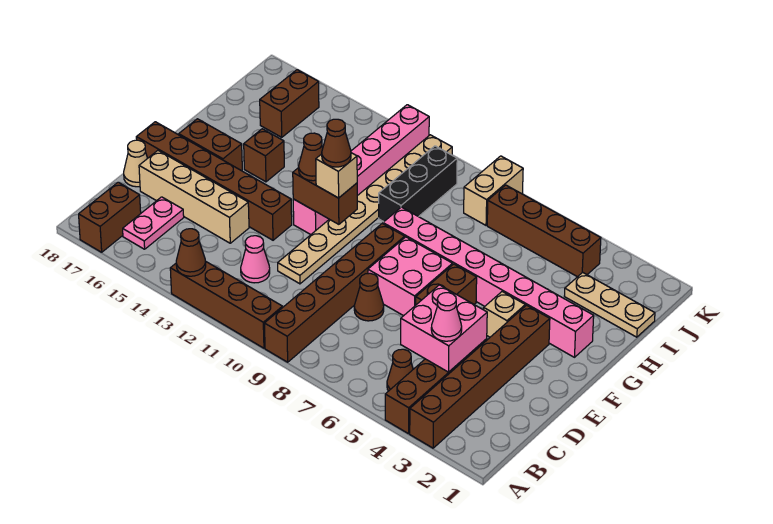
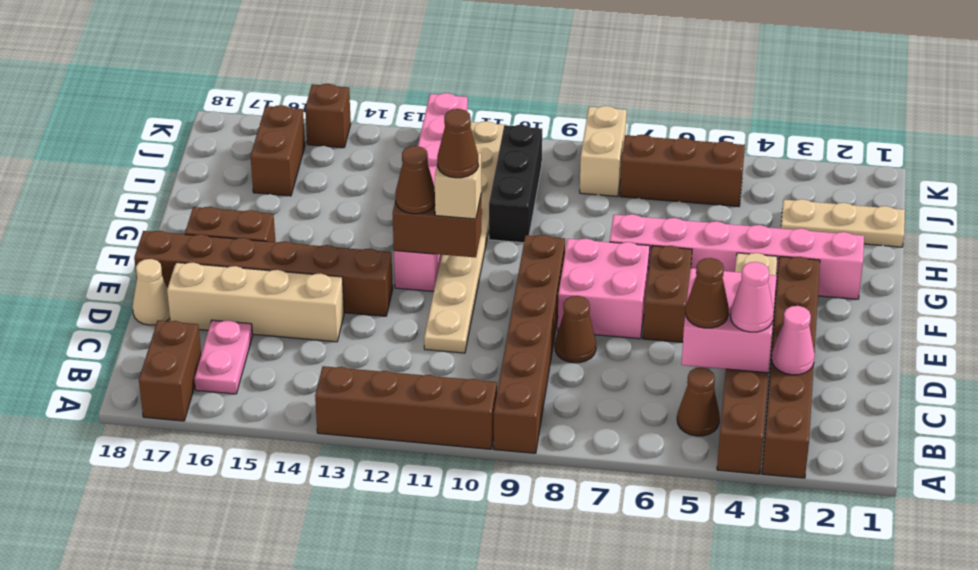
brown 1x1 cone [176,229,206,276] -> brown 1x1 cone moved to [686,258,729,328]
pink 1x1 cone [241,236,270,283] -> pink 1x1 cone moved to [772,306,815,375]
pink 1x8 brick [383,207,594,357] -> pink 1x6 brick [610,214,864,299]
brown 1x1 brick [244,129,284,182] -> brown 1x1 brick moved to [305,84,351,148]
brown 1x4 brick [487,185,601,277] -> brown 1x3 brick [620,135,745,207]

